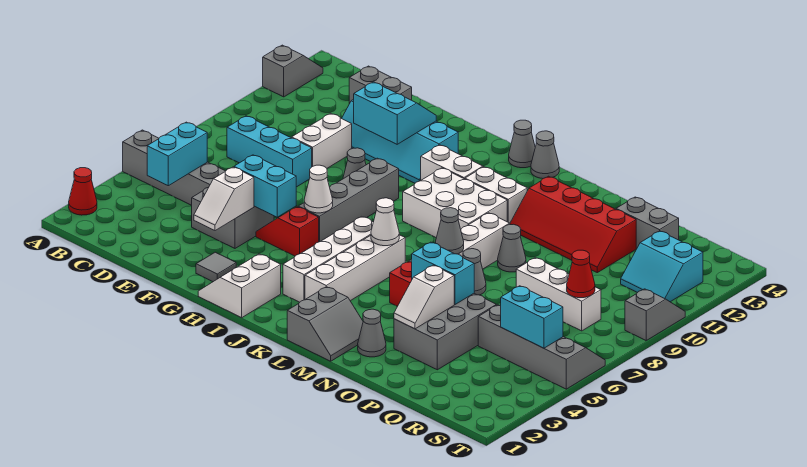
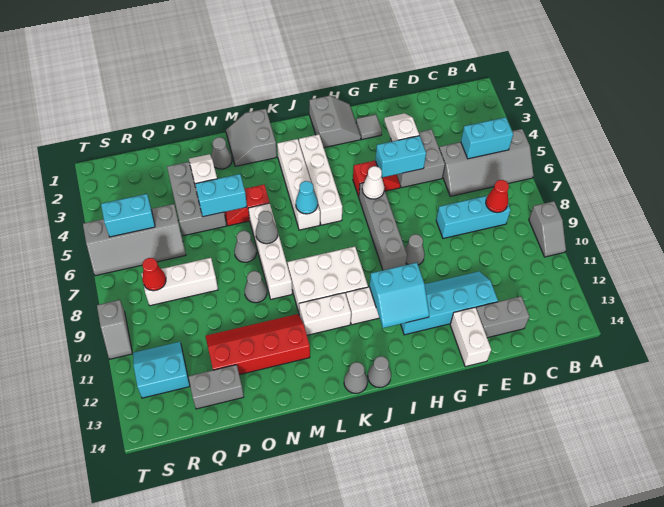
red 1x1 cone [69,168,97,215] -> red 1x1 cone moved to [486,180,509,213]
grey 1x2 slope [263,45,323,97] -> grey 1x2 slope moved to [529,201,566,257]
cyan 1x2 brick [147,122,207,186] -> cyan 1x2 brick turned to [461,117,513,159]
white 1x2 brick [292,113,352,168] -> white 1x2 brick moved to [450,308,491,367]
cyan 2x2 slope [354,82,436,144] -> cyan 2x2 slope moved to [369,263,429,328]
white 2x2 slope [198,254,281,318] -> grey 2x2 slope [309,96,361,148]
white 1x1 cone [371,198,399,246] -> cyan 1x1 cone [296,181,318,214]

